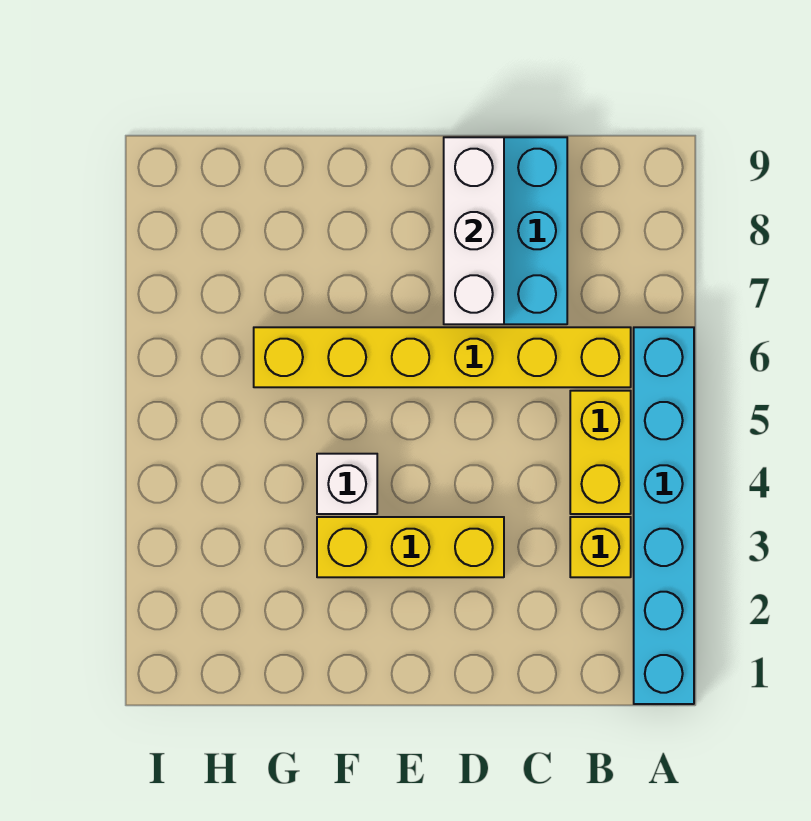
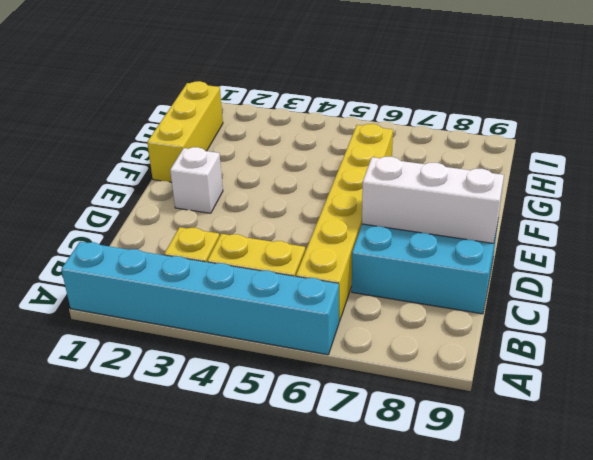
yellow 1x3 brick [317,517,504,577] -> yellow 1x3 brick moved to [147,81,223,182]
white 1x1 brick [317,454,377,514] -> white 1x1 brick moved to [170,147,223,213]

